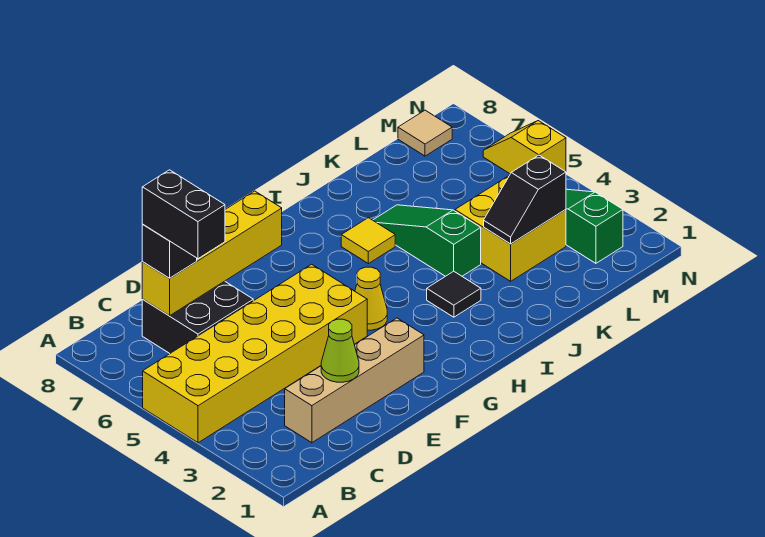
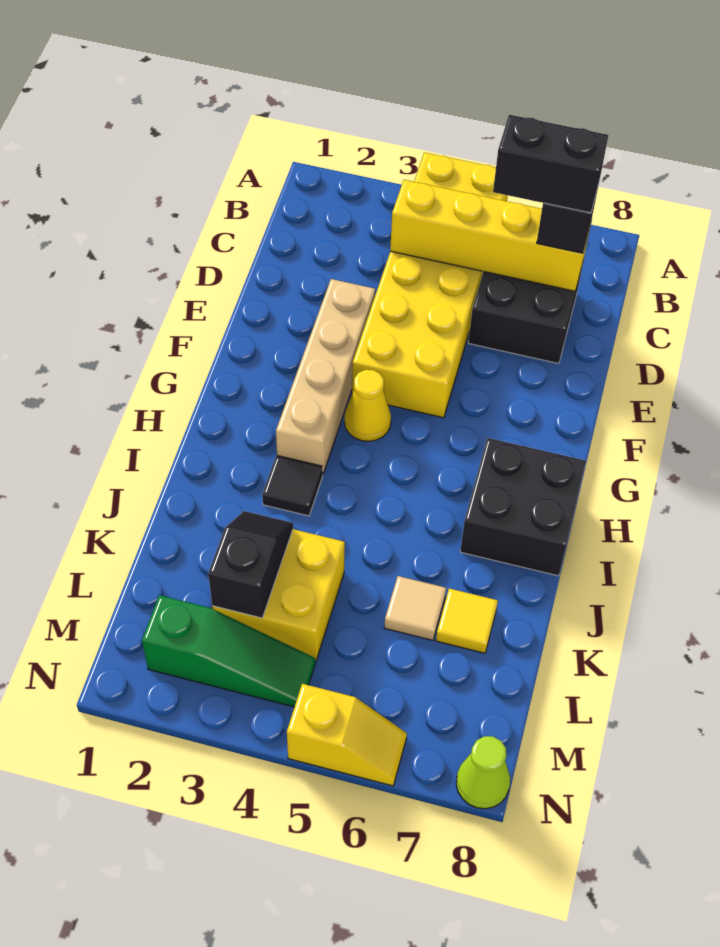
tan 1x4 brick [285,318,424,443] -> tan 1x4 brick moved to [276,279,375,474]
yellow 1x4 brick [142,191,282,316] -> yellow 1x4 brick turned to [390,180,591,291]
lime 1x1 cone [321,319,359,382] -> lime 1x1 cone moved to [456,736,510,809]
none -> black 2x2 brick [460,438,586,576]
yellow 1x1 tile [341,218,395,264] -> yellow 1x1 tile moved to [436,588,498,653]
green 1x3 slope [373,205,481,276] -> none
tan 1x1 tile [398,110,452,156] -> tan 1x1 tile moved to [384,576,446,640]

